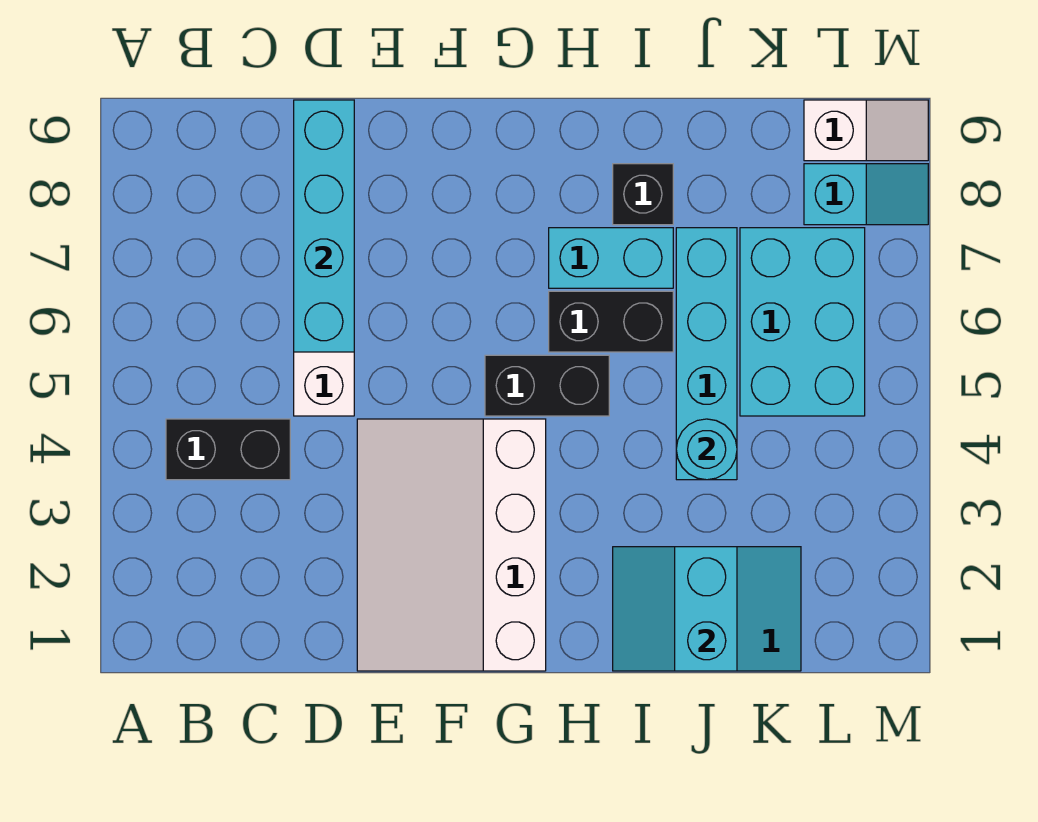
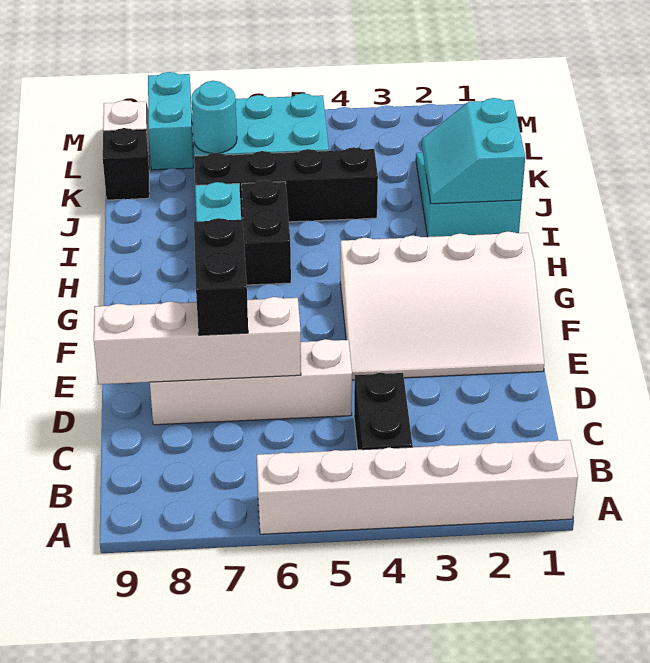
none -> white 1x6 brick [257,440,578,534]
cyan 1x4 brick [294,100,354,352] -> white 1x4 brick [94,297,301,384]
black 1x2 brick [485,355,609,416] -> black 1x2 brick moved to [194,218,248,335]
cyan 2x2 slope [613,547,737,671] -> cyan 2x2 slope turned to [422,98,525,204]
black 1x1 brick [613,164,673,225] -> black 1x1 brick moved to [103,128,149,200]
cyan 1x4 brick [676,228,737,480] -> black 1x4 brick [194,147,378,222]
cyan 1x1 round brick [676,419,737,480] -> cyan 1x1 round brick moved to [192,81,237,153]
cyan 1x2 slope [804,164,928,225] -> cyan 1x2 brick [148,72,193,170]

